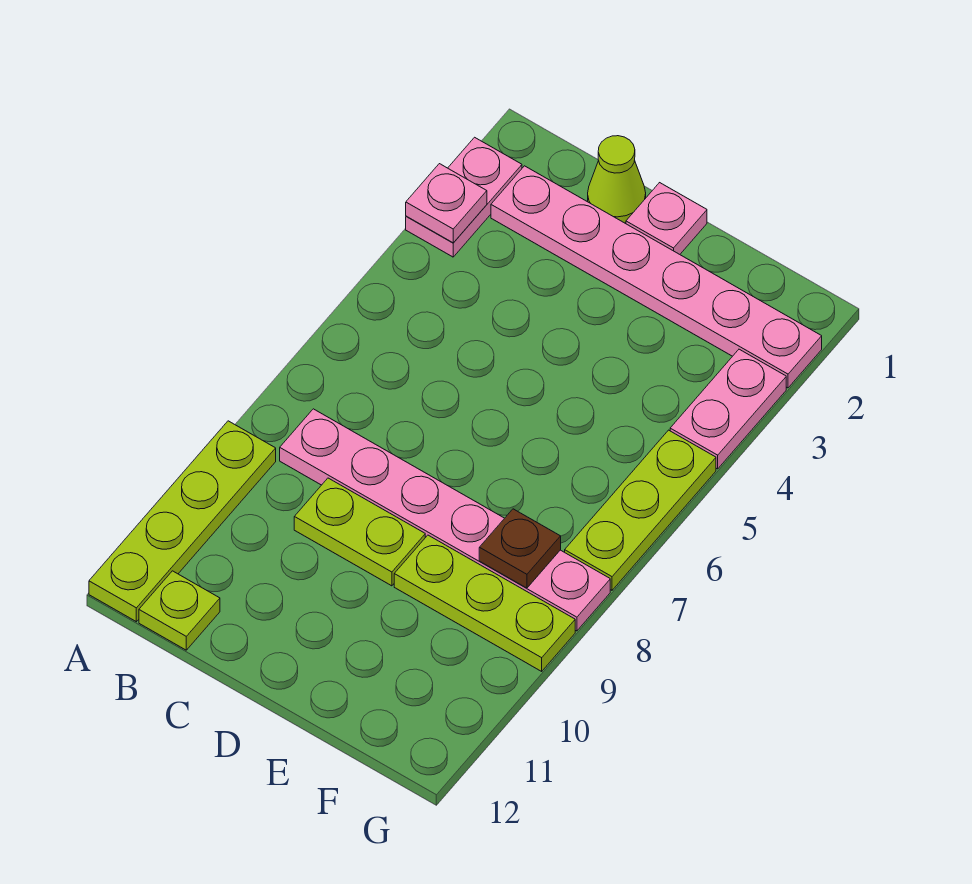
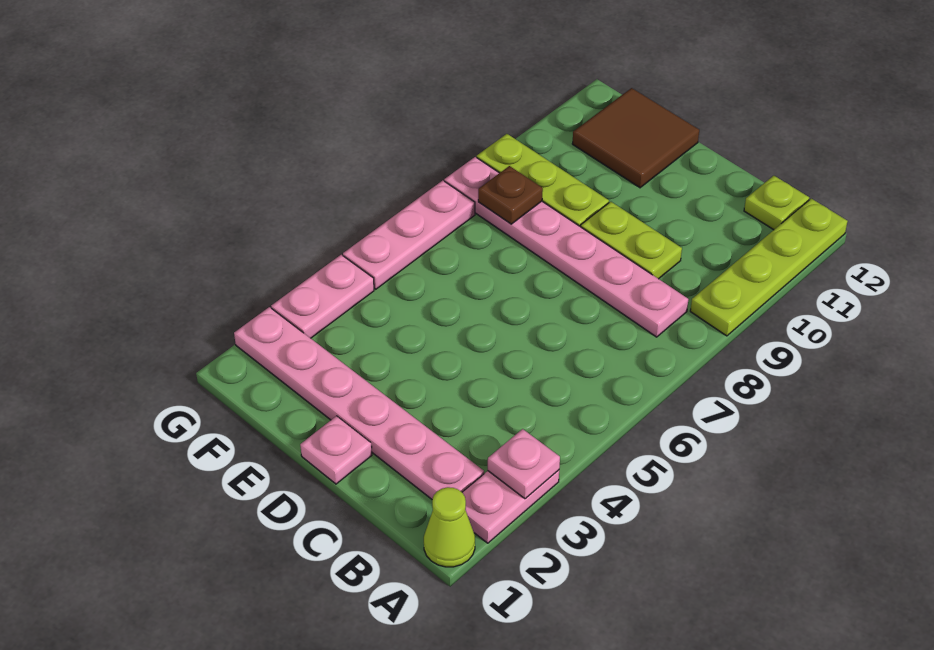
lime 1x1 cone [588,136,646,223] -> lime 1x1 cone moved to [424,487,475,567]
none -> brown 2x2 tile [572,88,699,188]
lime 1x3 plate [565,430,716,590] -> pink 1x3 plate [343,180,475,289]

